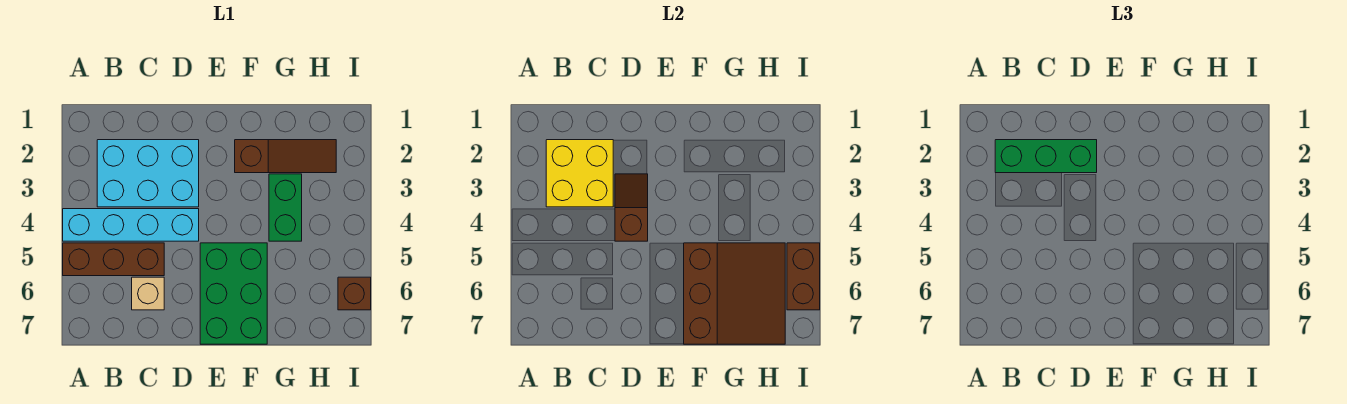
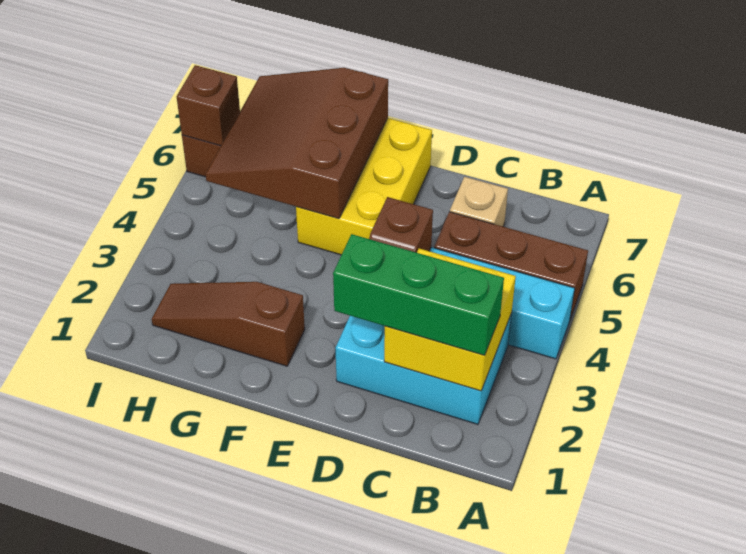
green 2x3 brick [200,243,267,344] -> yellow 2x3 brick [296,118,432,255]
green 1x2 brick [269,174,302,241] -> none
brown 1x2 brick [787,243,820,310] -> brown 1x1 brick [177,65,240,146]

